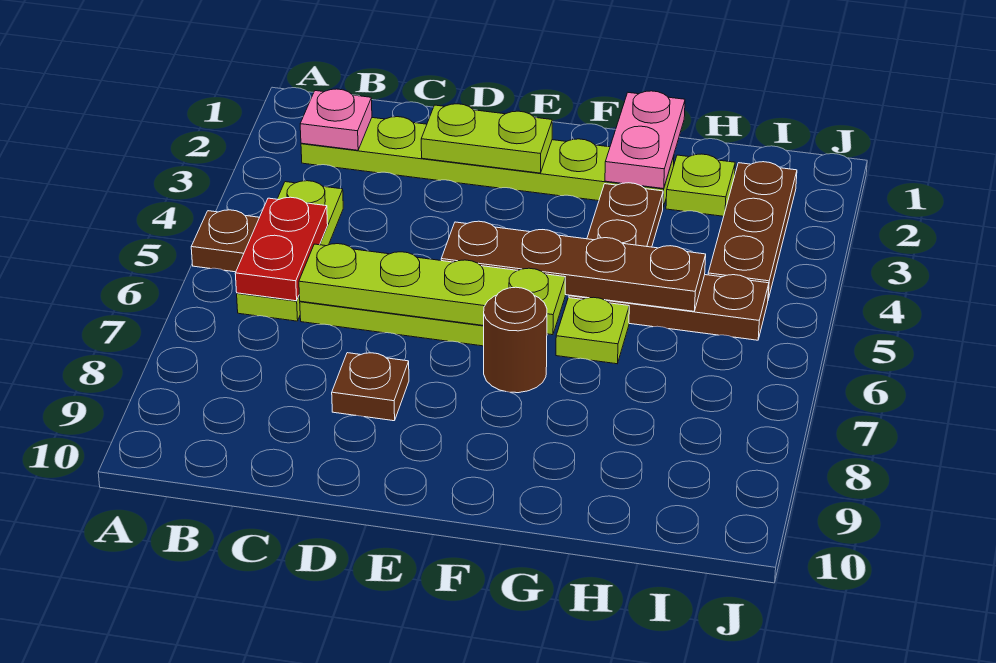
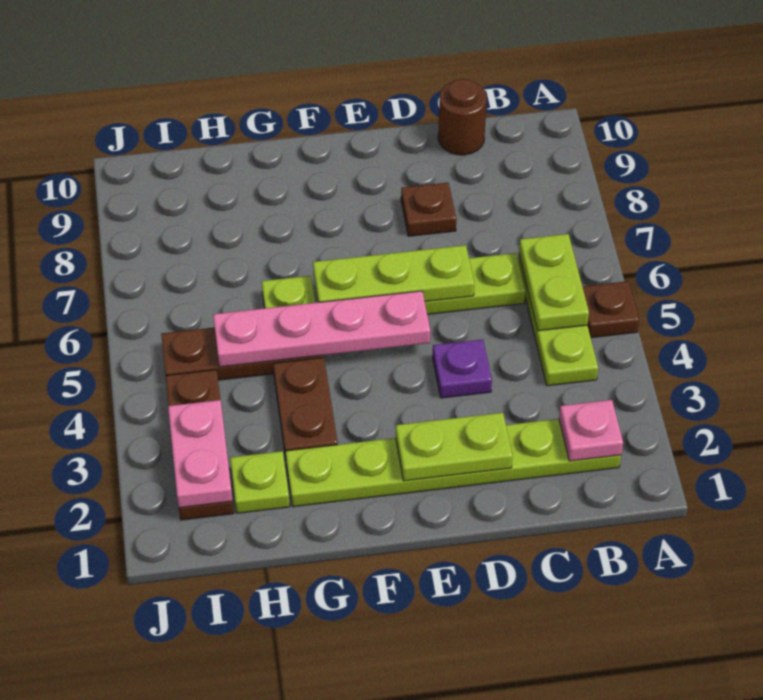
red 1x2 plate [235,197,328,301] -> lime 1x2 plate [519,234,589,331]
lime 1x4 plate [299,244,565,335] -> lime 1x3 plate [313,245,474,302]
none -> purple 1x1 plate [433,340,492,398]
brown 1x4 plate [441,221,706,311] -> pink 1x4 plate [213,291,430,367]
brown 1x1 round brick [484,287,547,393] -> brown 1x1 round brick moved to [438,79,487,155]
pink 1x2 plate [605,91,685,189] -> pink 1x2 plate moved to [168,400,232,508]

